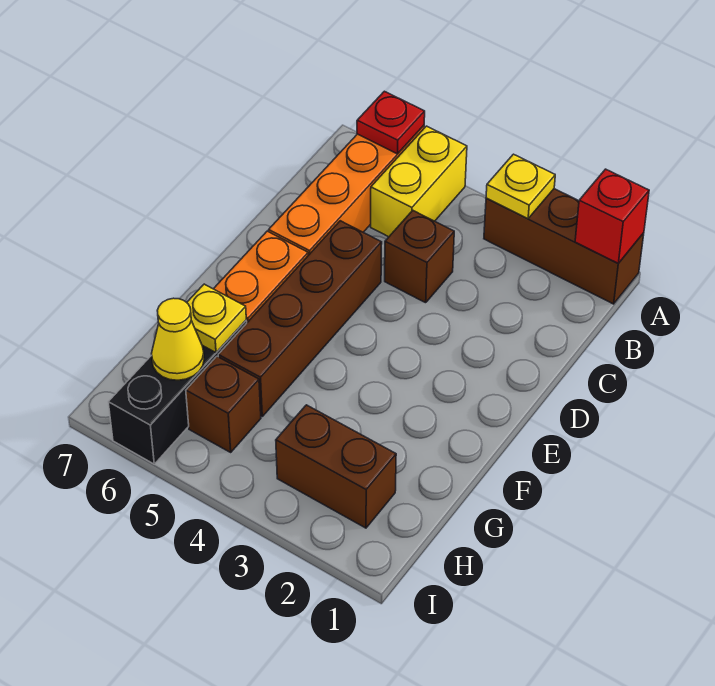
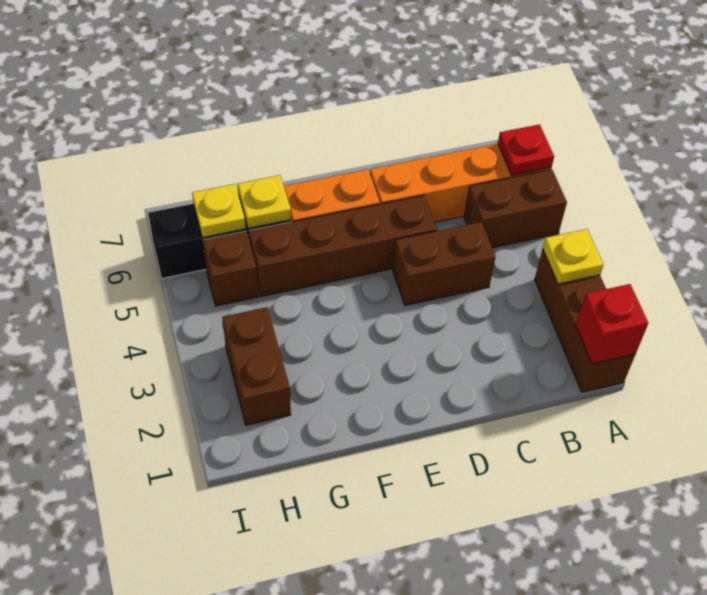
yellow 1x2 brick [371,126,467,237] -> brown 1x2 brick [464,169,567,248]
brown 1x1 brick [385,210,454,303] -> brown 1x2 brick [393,222,495,305]
yellow 1x1 cone [152,298,204,380] -> yellow 1x1 plate [192,184,246,238]

